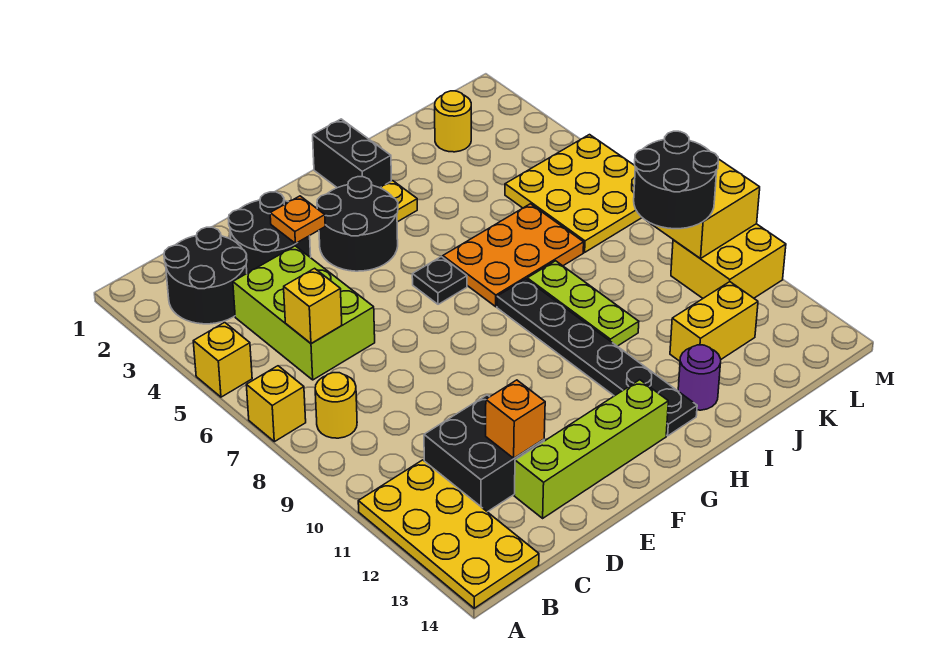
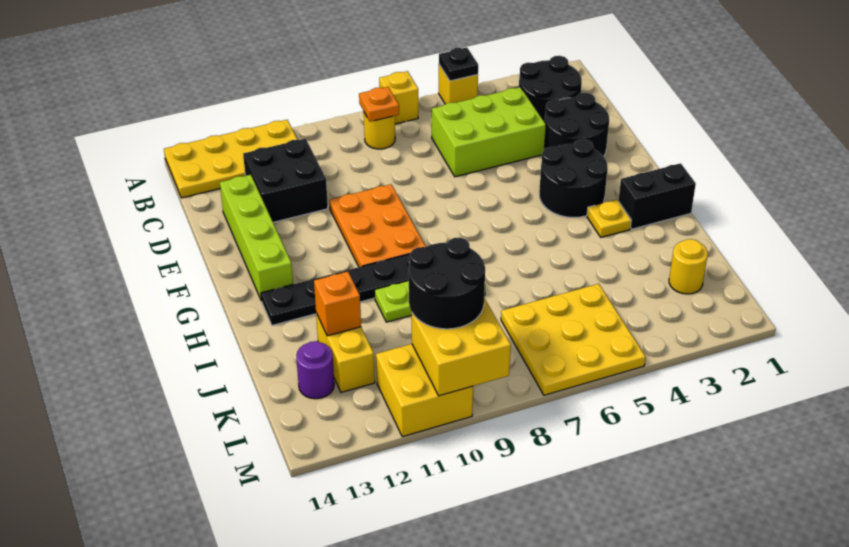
yellow 1x1 brick [284,268,342,344] -> none
orange 1x1 brick [486,380,545,458] -> orange 1x1 brick moved to [314,272,361,336]
orange 1x1 plate [270,196,325,243] -> orange 1x1 plate moved to [359,87,399,122]
black 1x1 plate [412,257,467,304] -> black 1x1 plate moved to [439,47,478,81]
orange 2x3 plate [443,204,584,307] -> orange 2x3 plate moved to [329,184,426,267]
purple 1x1 round brick [678,345,721,410] -> purple 1x1 round brick moved to [296,341,334,399]

